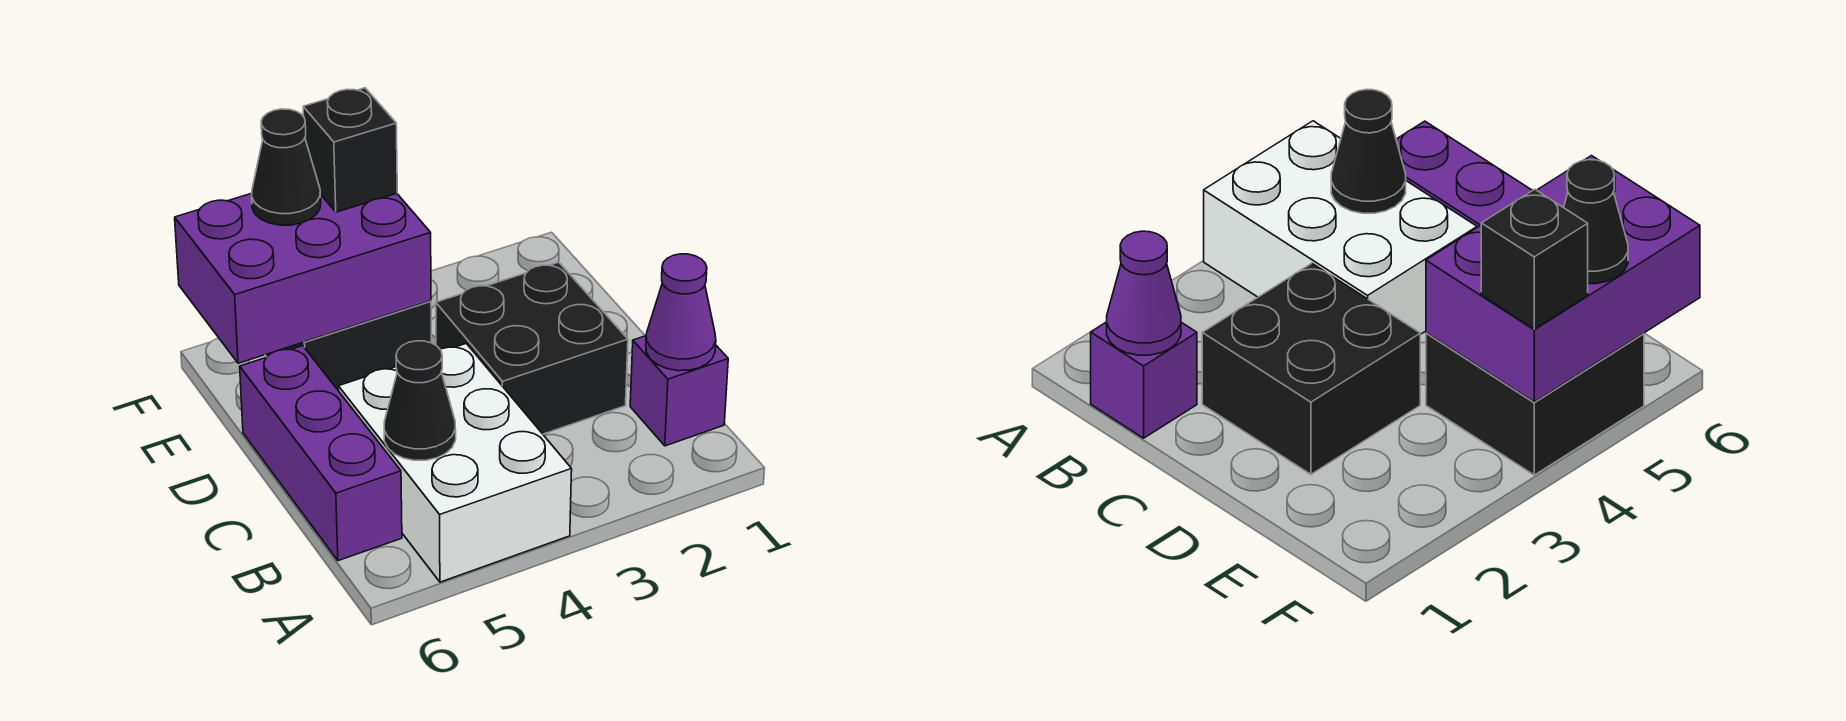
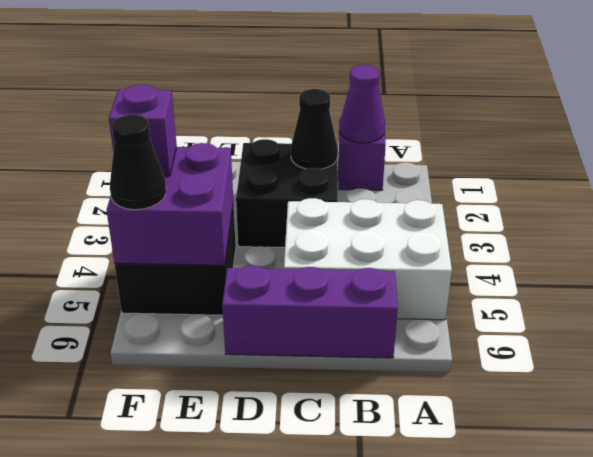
black 1x1 cone [384,341,456,460] -> black 1x1 cone moved to [291,89,338,169]
purple 2x3 brick [175,193,431,363] -> purple 2x2 brick [107,143,233,265]
black 1x1 brick [303,88,397,212] -> purple 1x1 brick [109,85,177,176]

